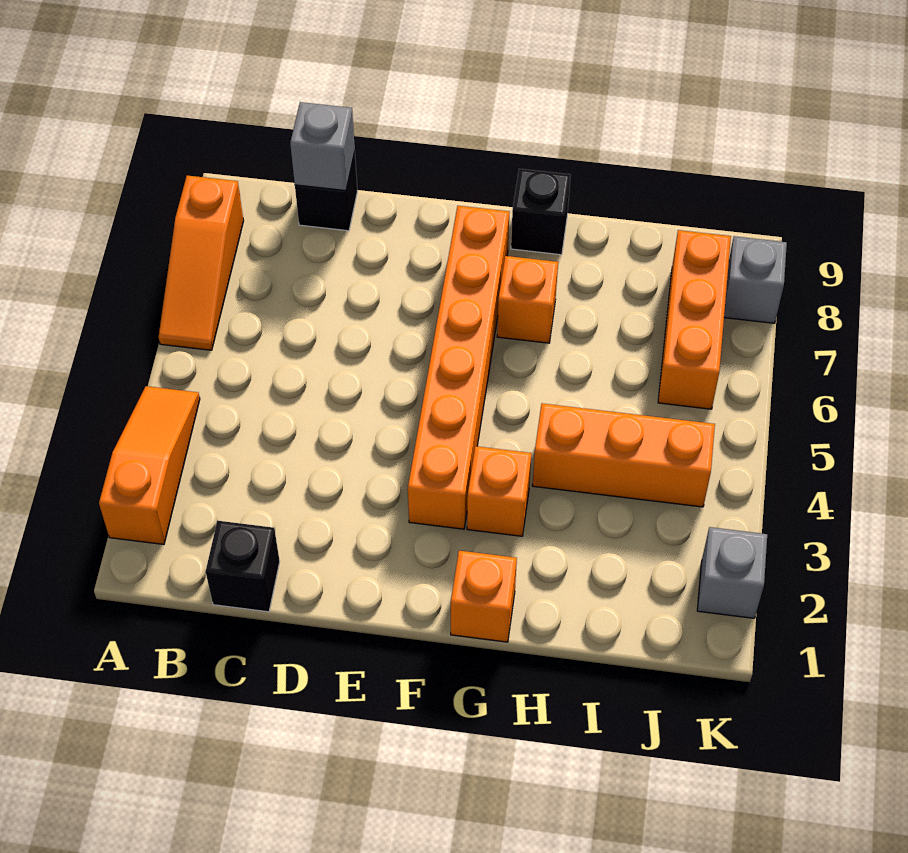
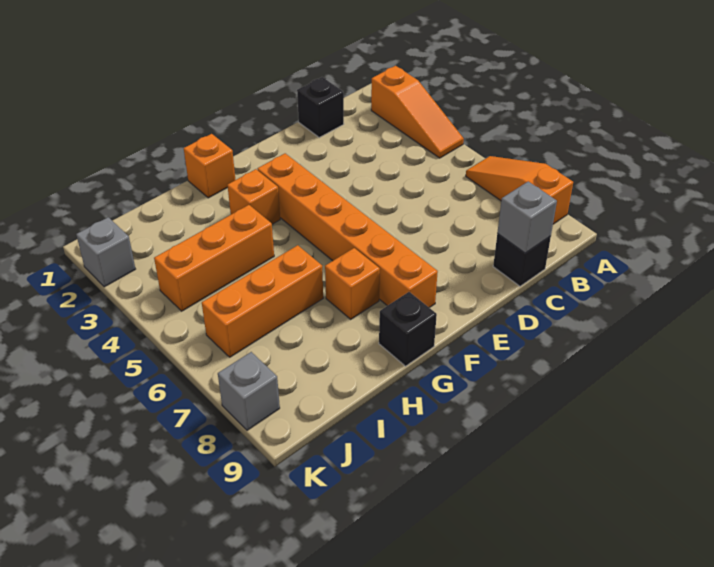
orange 1x3 brick [658,230,731,409] -> orange 1x3 brick turned to [202,245,323,357]

